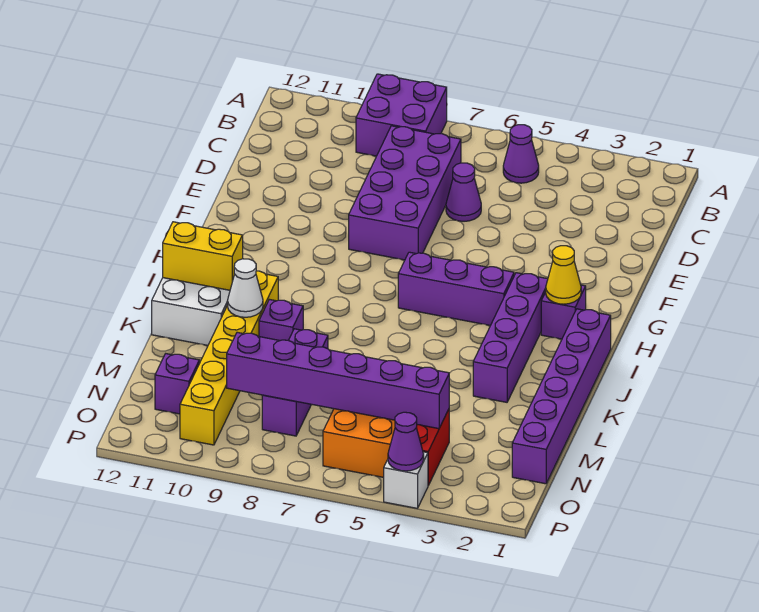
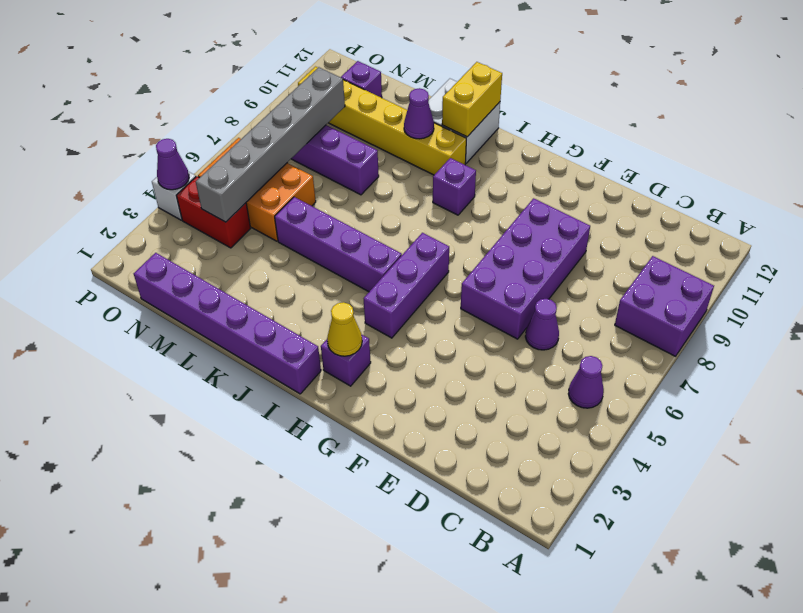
purple 2x4 brick [349,126,461,260] -> purple 2x4 brick turned to [461,198,590,339]
purple 1x4 brick [473,273,548,402] -> purple 1x4 brick moved to [275,197,402,292]
purple 1x1 brick [259,299,303,341] -> purple 1x1 brick moved to [433,158,476,215]
white 1x1 cone [228,259,263,317] -> purple 1x1 cone [404,88,434,139]
purple 1x6 brick [227,332,449,429] -> grey 1x6 brick [196,67,345,222]

